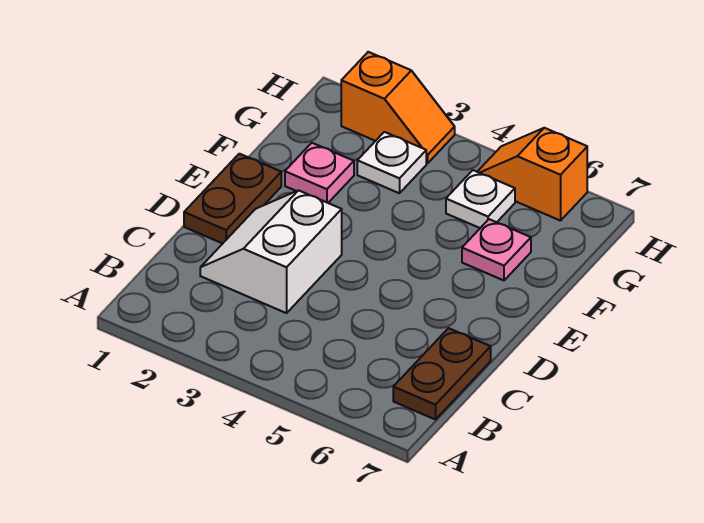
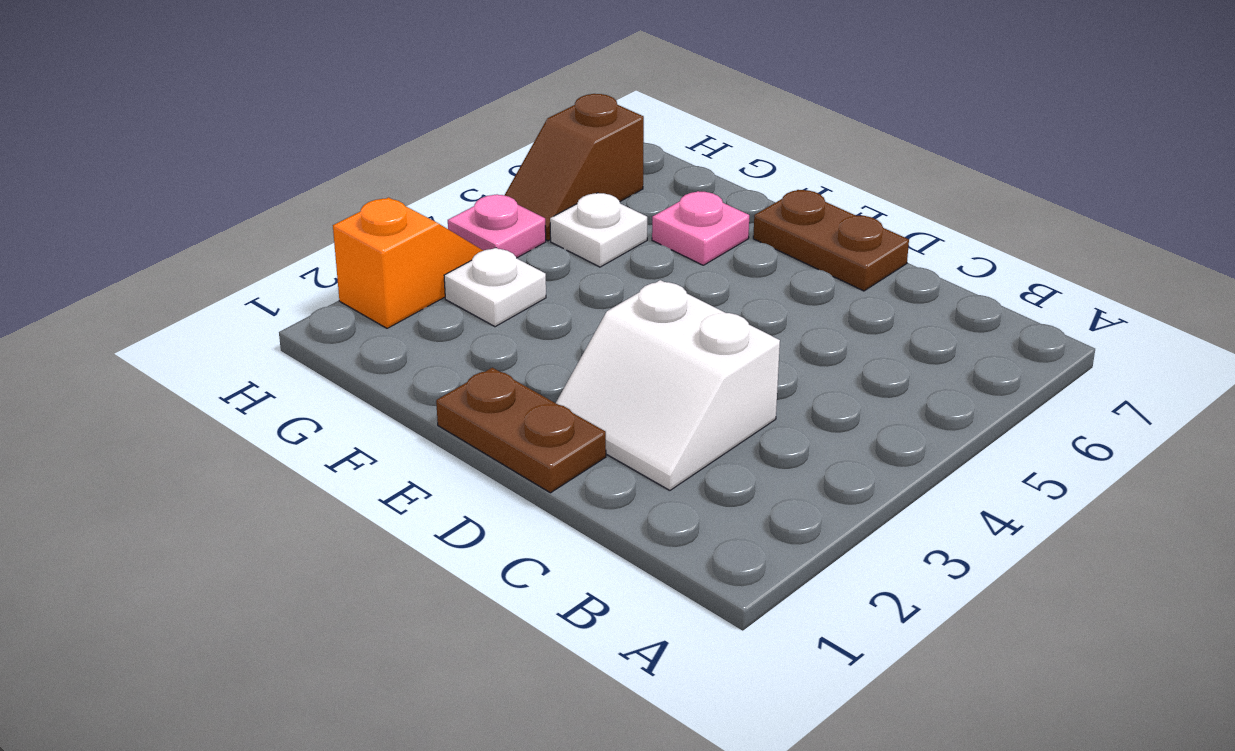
brown 1x2 plate [393,328,491,420] -> brown 1x2 plate moved to [753,190,909,291]
pink 1x1 plate [285,143,354,203] -> pink 1x1 plate moved to [448,194,546,258]
orange 1x2 slope [477,128,587,221] -> brown 1x2 slope [504,94,644,241]

